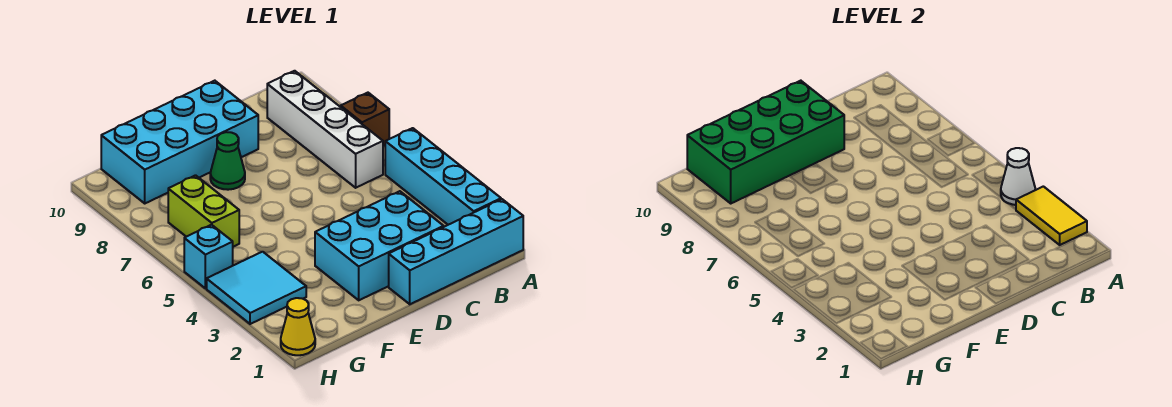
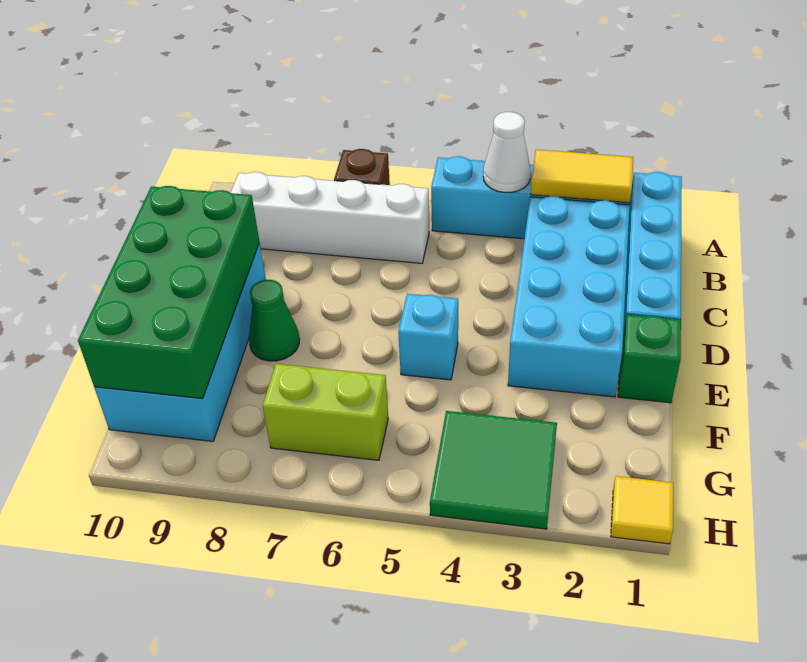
cyan 2x3 brick [315,191,444,300] -> cyan 2x4 brick [508,196,630,397]
none -> green 1x1 brick [618,314,681,403]
cyan 2x2 tile [207,252,306,324] -> green 2x2 tile [430,411,557,529]
yellow 1x1 cone [281,298,315,355] -> yellow 1x1 tile [611,476,673,544]
cyan 1x1 brick [184,225,233,289] -> cyan 1x1 brick moved to [398,294,458,380]

